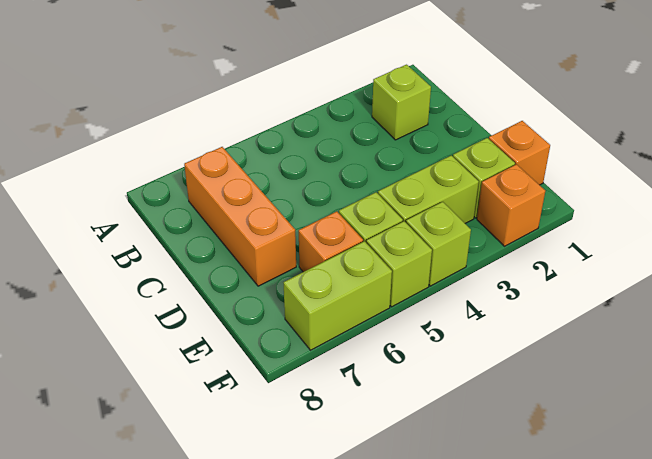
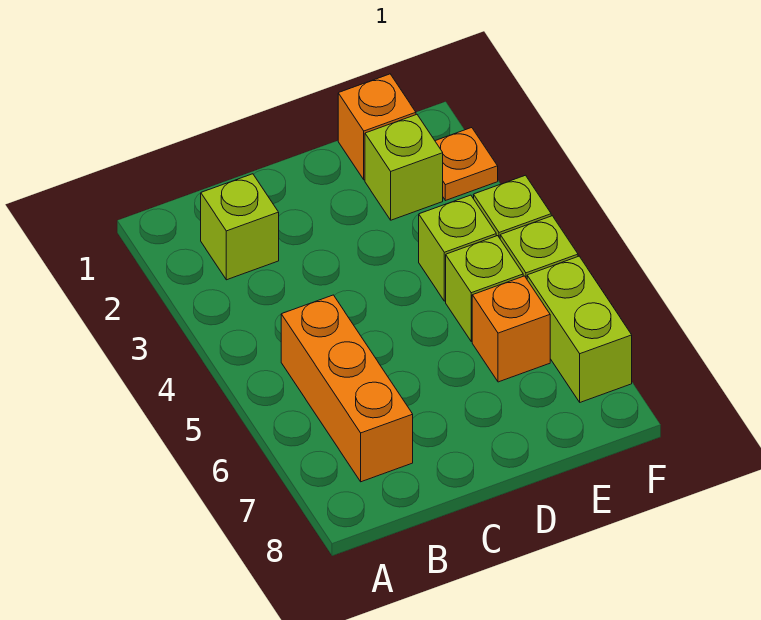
orange 1x3 brick [184,147,296,286] -> orange 1x3 brick turned to [281,295,413,482]
lime 1x2 brick [378,155,479,223] -> lime 1x1 brick [419,195,496,301]
orange 1x1 brick [477,164,545,246] -> orange 1x1 plate [435,128,498,201]

